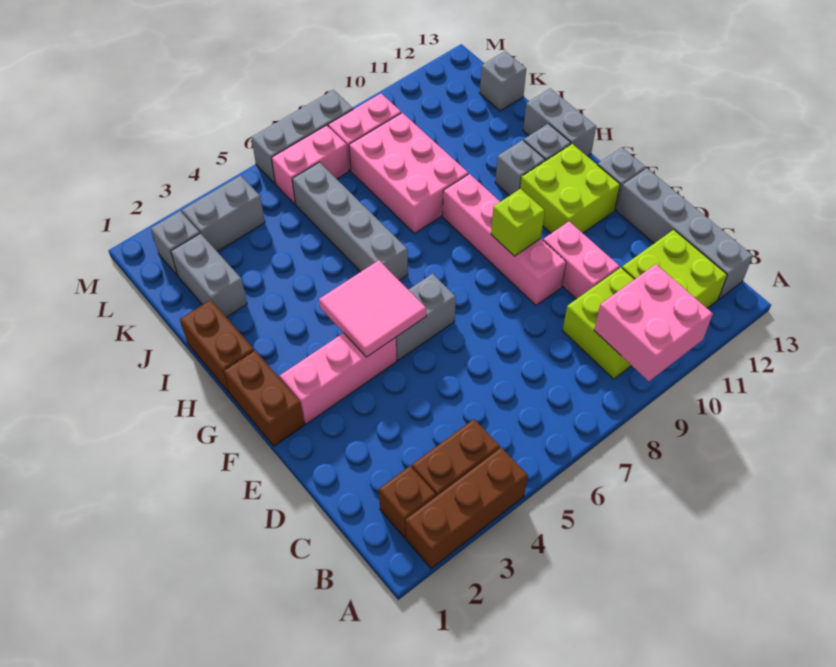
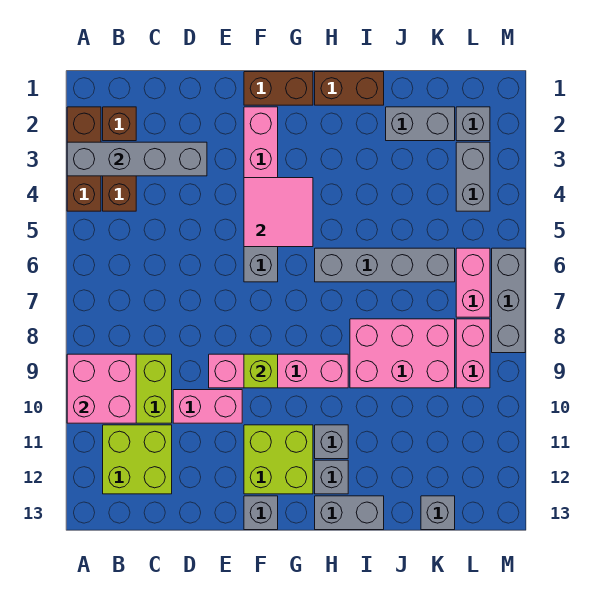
grey 1x4 brick [617,168,753,299] -> grey 1x4 brick moved to [67,142,207,176]

